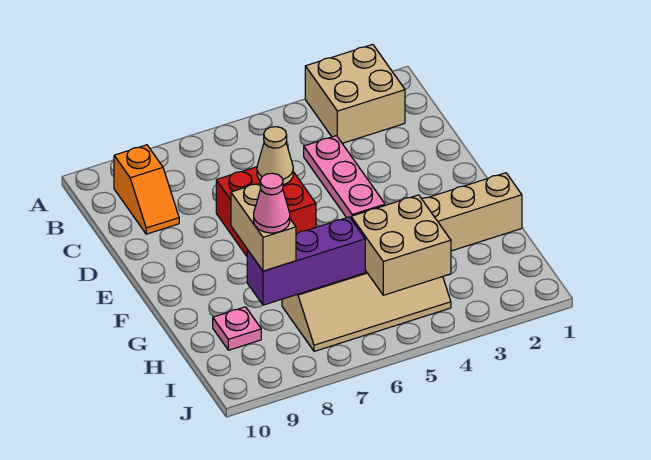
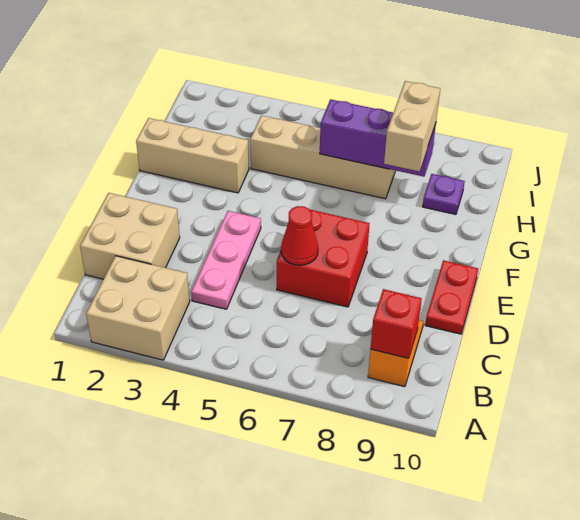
none -> red 1x1 brick [371,289,422,358]
tan 1x1 cone [257,127,293,185] -> red 1x1 cone [281,206,318,265]
none -> red 1x2 plate [425,260,478,334]
tan 2x2 brick [351,195,451,295] -> tan 2x2 brick moved to [80,193,180,279]
pink 1x1 cone [254,173,290,233] -> none
pink 1x1 plate [213,307,261,350] -> purple 1x1 plate [423,174,465,214]

